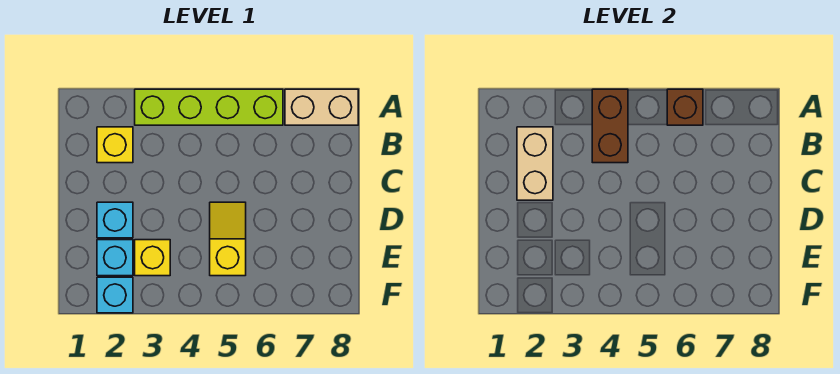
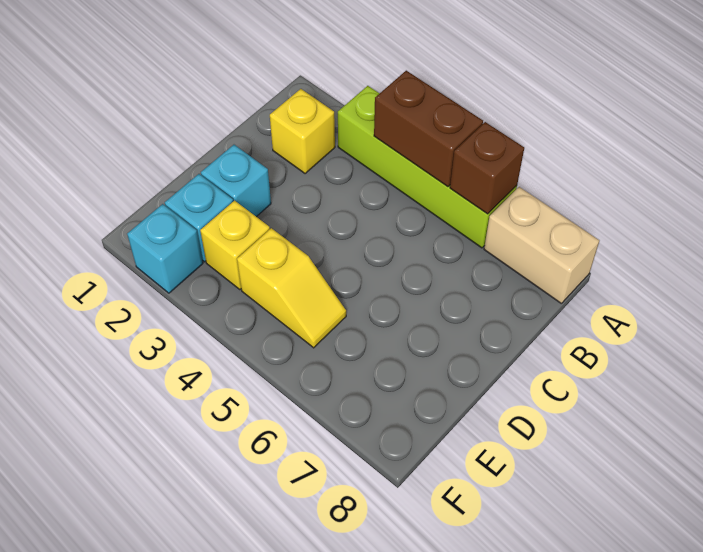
brown 1x2 brick [592,89,628,163] -> brown 1x2 brick turned to [374,71,483,187]
tan 1x2 brick [517,127,553,200] -> none
yellow 1x2 slope [210,202,246,276] -> yellow 1x2 slope turned to [237,228,346,348]

